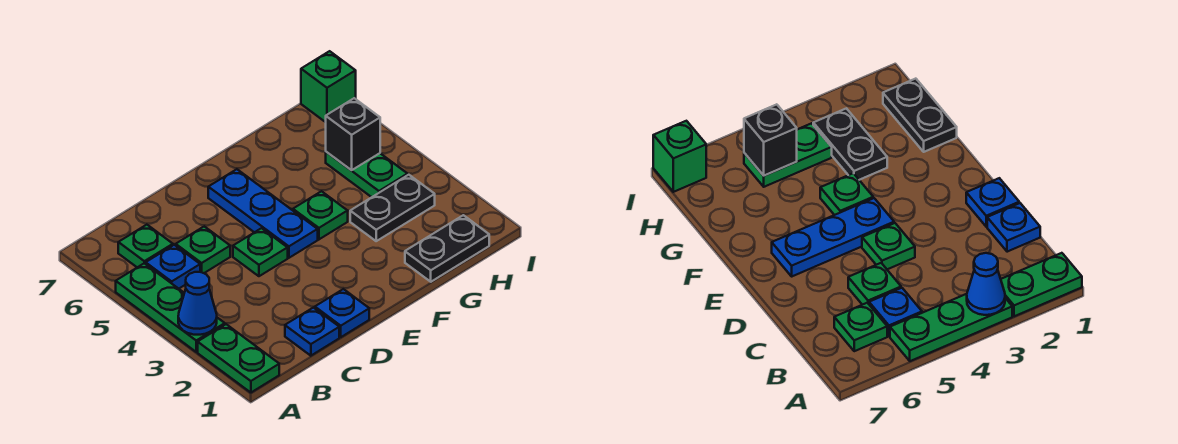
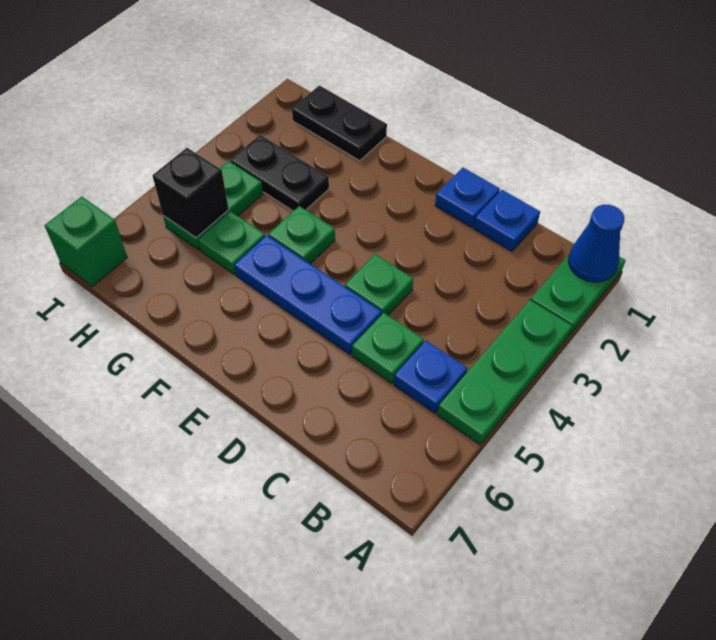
blue 1x1 cone [178,272,217,335] -> blue 1x1 cone moved to [568,205,624,282]
green 1x1 plate [118,225,173,267] -> green 1x1 plate moved to [198,211,265,275]
blue 1x3 plate [208,169,318,258] -> blue 1x3 plate turned to [235,235,382,355]

